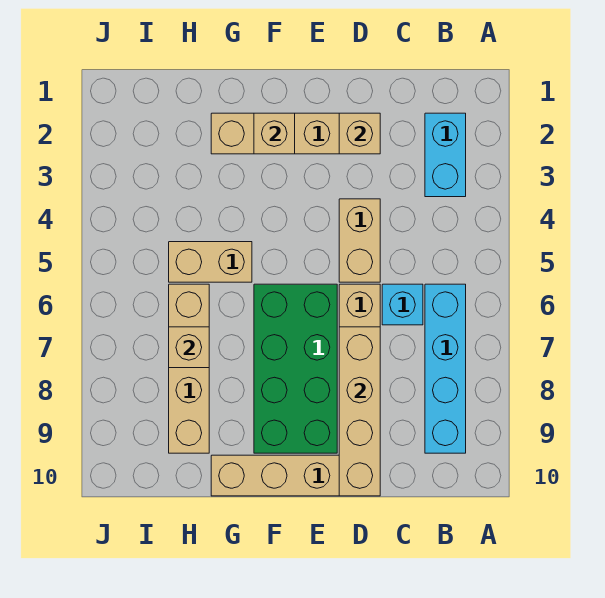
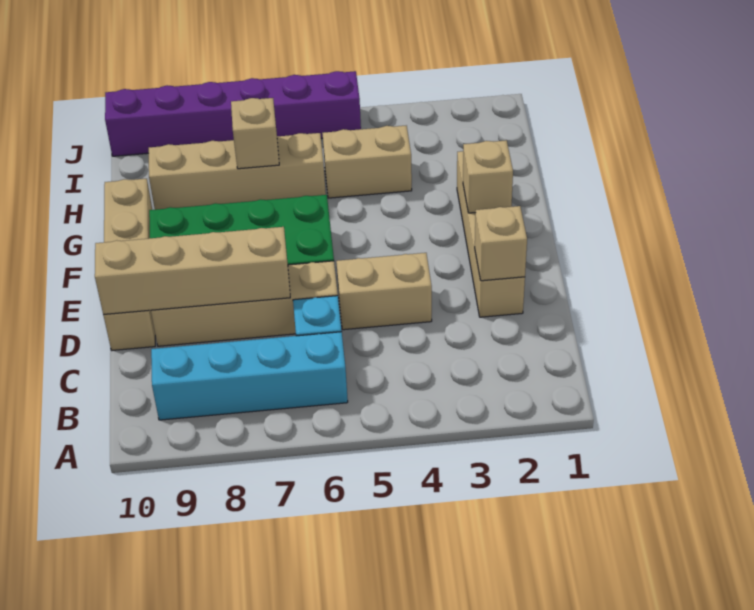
cyan 1x2 brick [425,113,466,197] -> none
tan 1x2 brick [169,242,252,282] -> tan 1x2 brick turned to [322,126,412,198]
none -> purple 1x6 brick [105,71,361,156]

